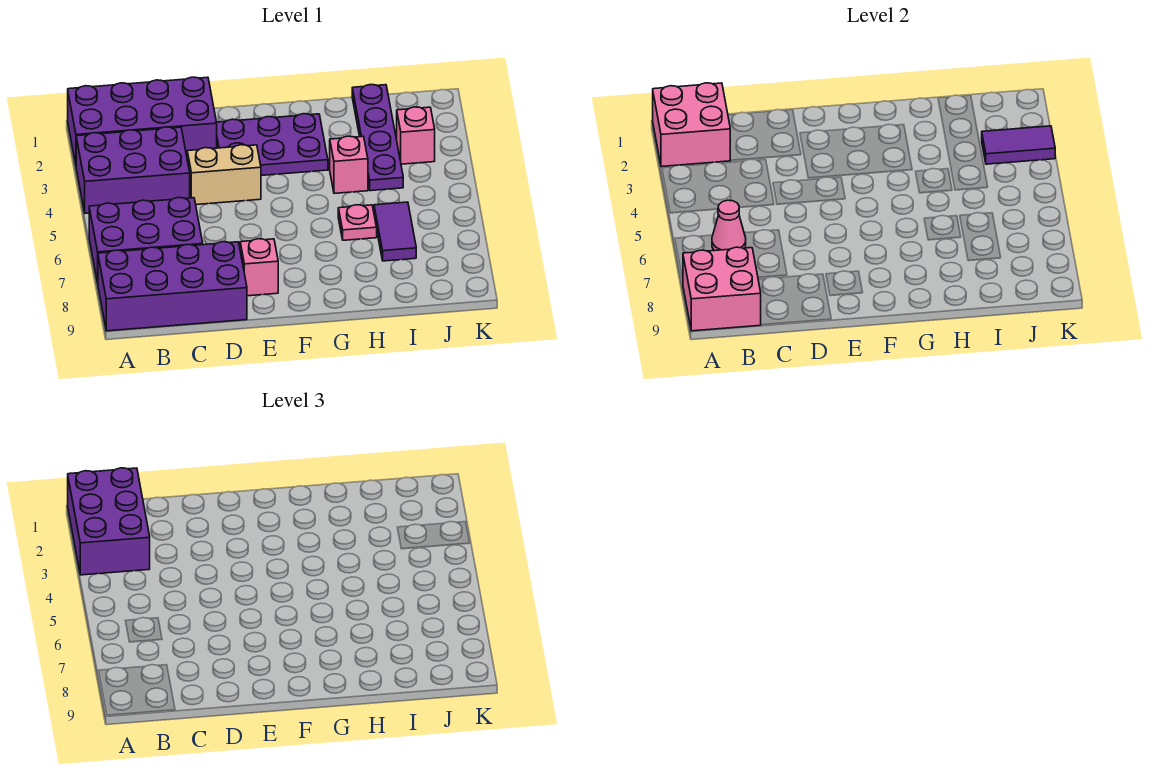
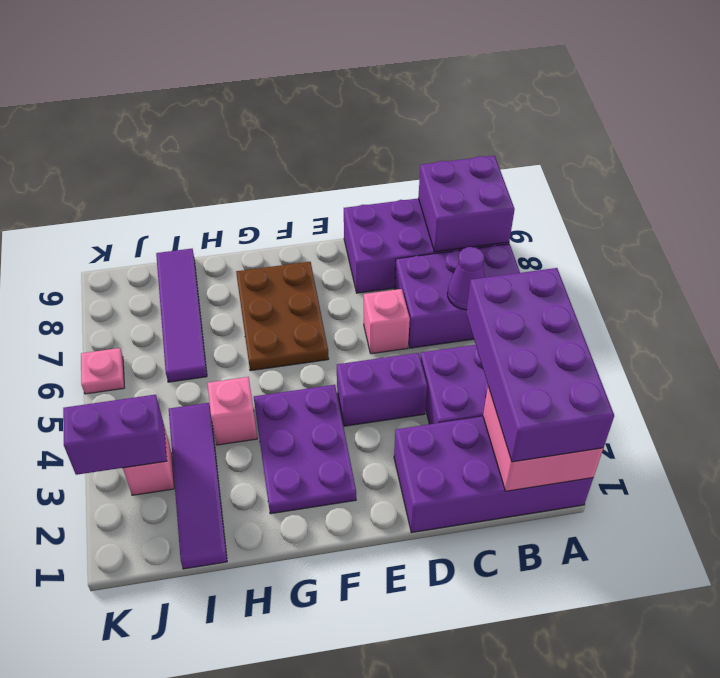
purple 2x3 brick [68,468,150,575] -> purple 2x4 brick [466,268,614,462]
pink 2x2 brick [683,247,761,331] -> purple 2x2 brick [418,156,515,252]
pink 1x1 cone [712,200,746,251] -> purple 1x1 cone [447,247,485,310]
tan 1x2 brick [187,145,261,205] -> purple 1x2 brick [337,353,427,426]
purple 2x3 plate [217,114,328,176] -> purple 2x3 plate turned to [254,385,356,514]
pink 1x1 brick [240,239,278,296] -> pink 1x1 brick moved to [364,289,410,354]
none -> brown 2x3 plate [236,262,329,371]
pink 1x1 plate [338,205,377,240] -> pink 1x1 plate moved to [81,348,125,394]
purple 1x4 plate [352,84,403,191] -> purple 1x4 tile [169,403,227,569]
purple 1x2 tile [374,202,416,261] -> purple 1x4 tile [156,249,207,382]
purple 1x2 tile [982,126,1055,164] -> purple 1x2 brick [63,395,167,475]

